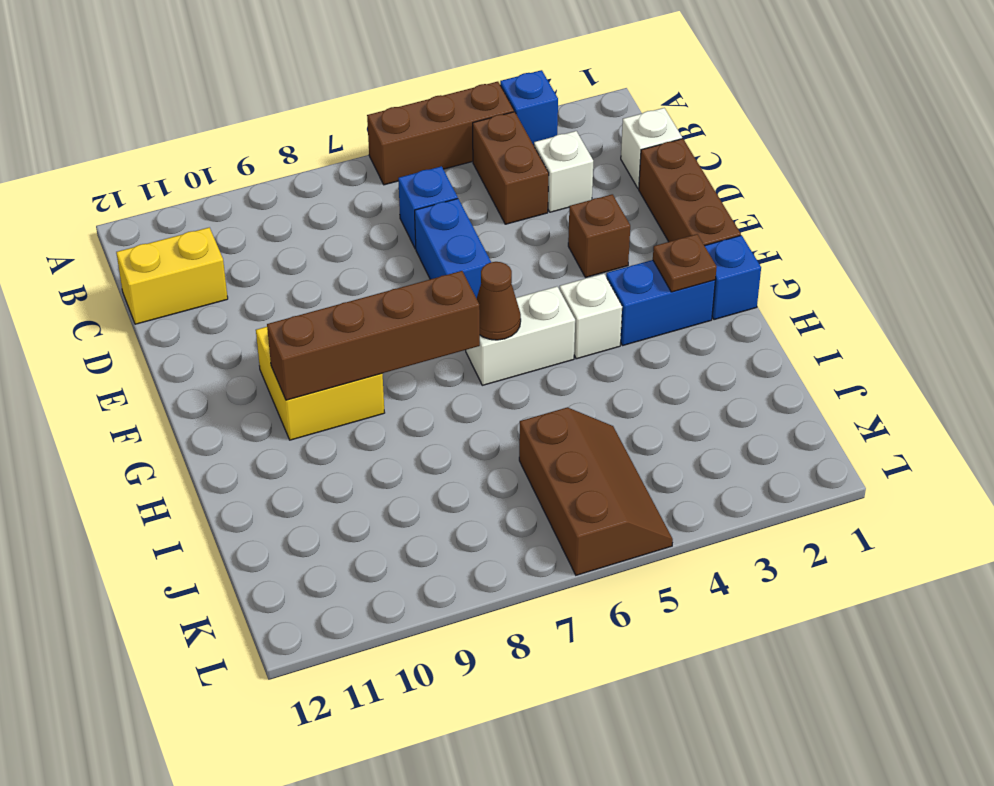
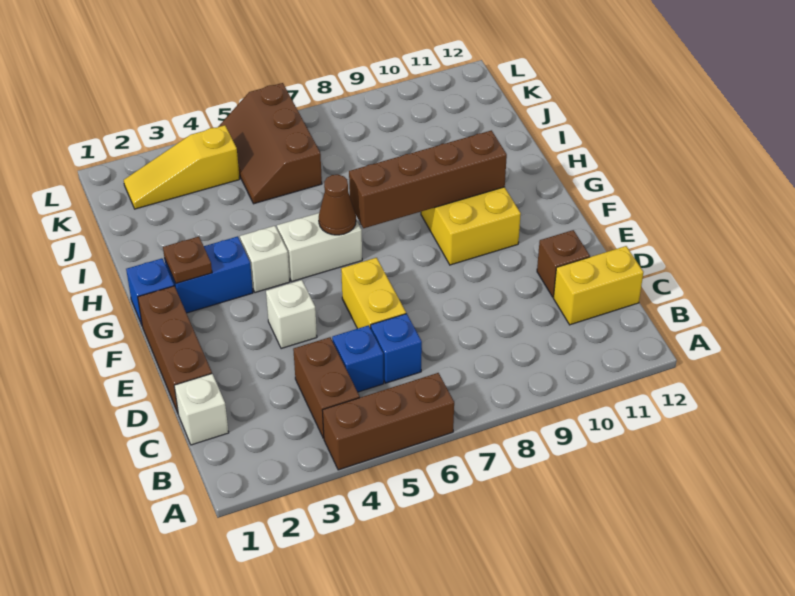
blue 1x1 brick [500,70,558,145] -> blue 1x1 brick moved to [332,325,384,392]
white 1x1 brick [534,131,593,212] -> white 1x1 brick moved to [266,280,317,349]
blue 1x2 brick [415,199,491,298] -> yellow 1x2 brick [341,258,406,329]
brown 1x1 brick [568,194,630,277] -> brown 1x1 brick moved to [537,230,590,297]
none -> yellow 1x3 slope [124,125,240,209]

